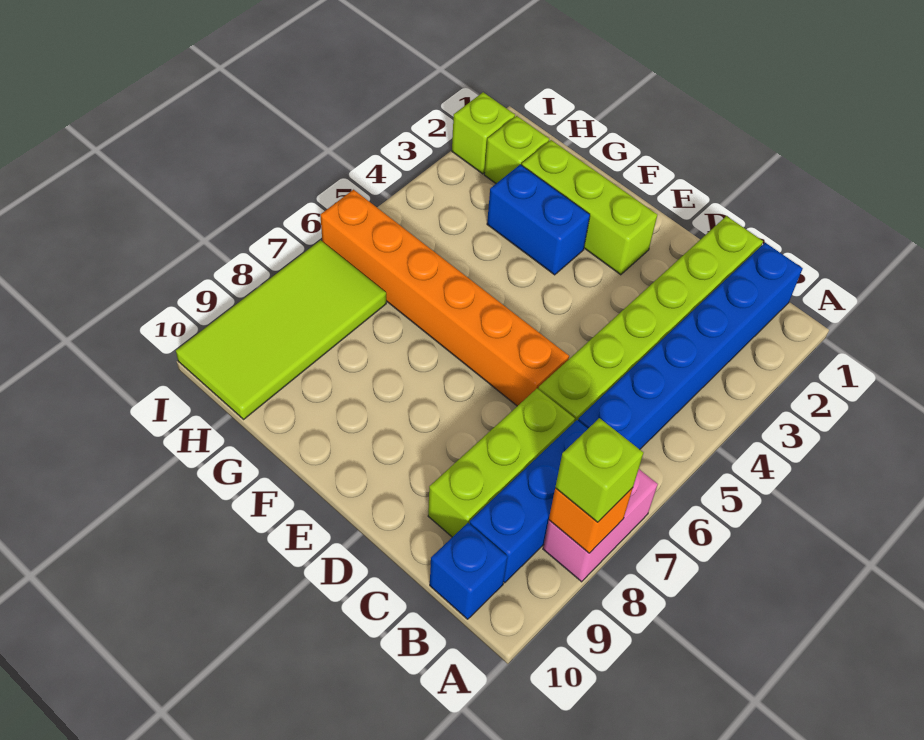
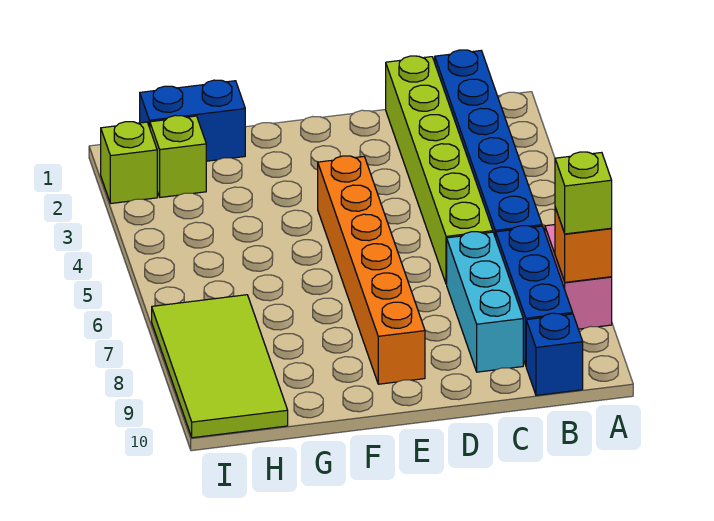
lime 1x3 brick [428,389,575,537] -> cyan 1x3 brick [447,232,523,372]
orange 1x6 brick [320,190,569,406] -> orange 1x6 brick turned to [318,156,425,384]
lime 1x3 brick [522,140,657,275] -> none
blue 1x2 brick [487,165,590,275] -> blue 1x2 brick moved to [140,80,245,161]

